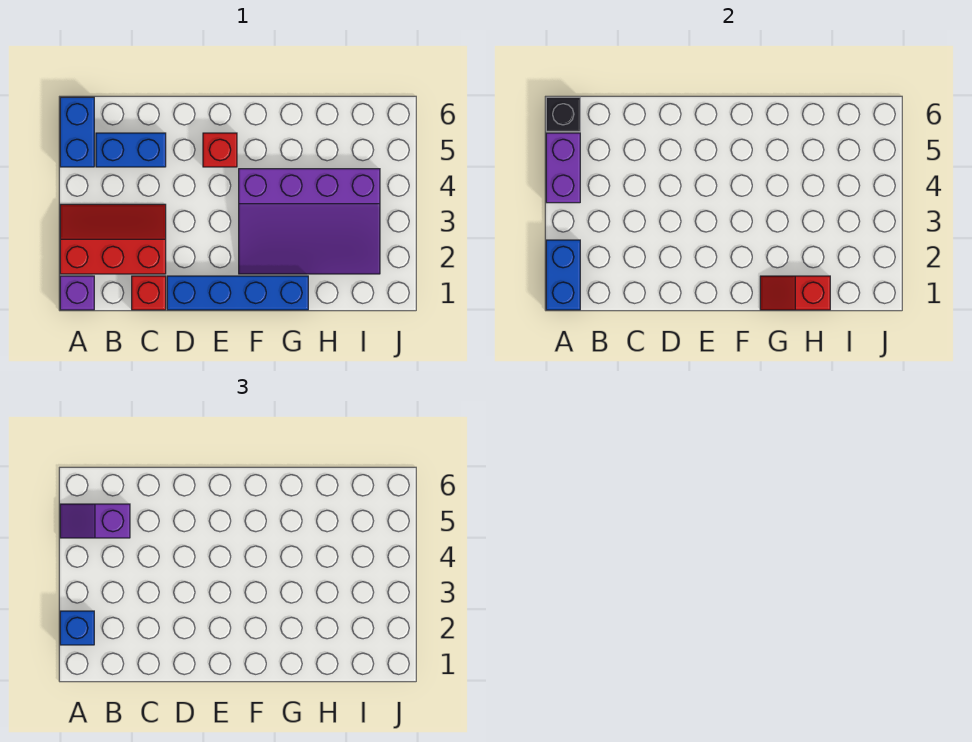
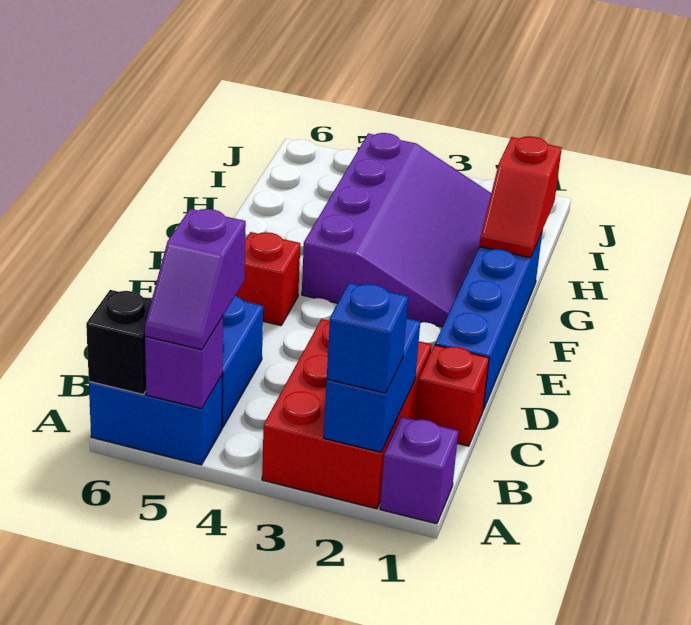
blue 1x2 brick [546,240,580,310] -> blue 1x2 brick turned to [324,318,421,452]
red 2x3 slope [60,204,166,274] -> red 2x3 brick [262,319,431,509]
purple 1x2 brick [546,133,580,203] -> purple 1x1 brick [145,317,223,409]

